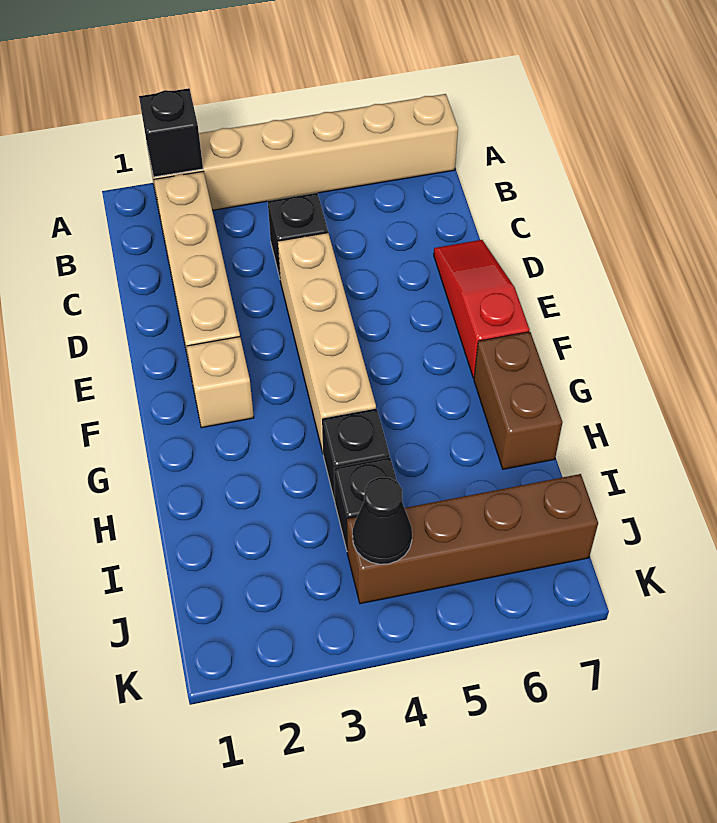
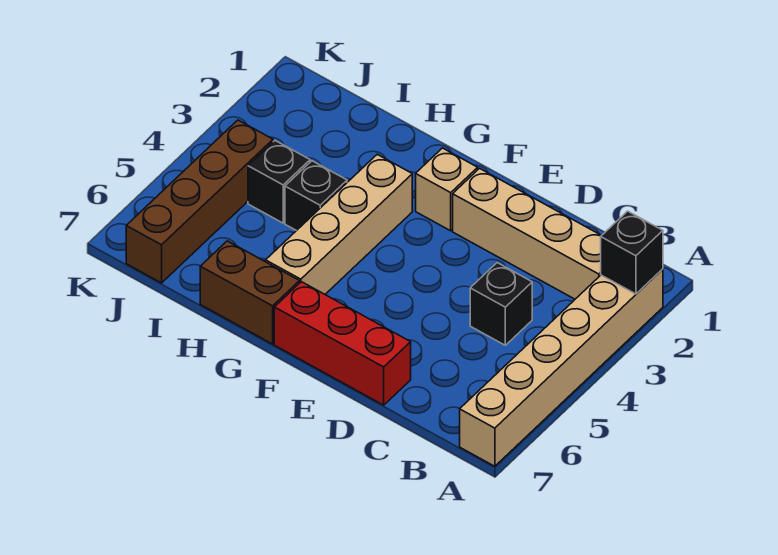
tan 1x4 brick [278,233,376,452] -> tan 1x4 brick turned to [266,154,412,294]
red 1x3 slope [434,240,530,378] -> red 1x3 brick [274,282,411,405]
black 1x1 cone [353,477,412,564] -> none

